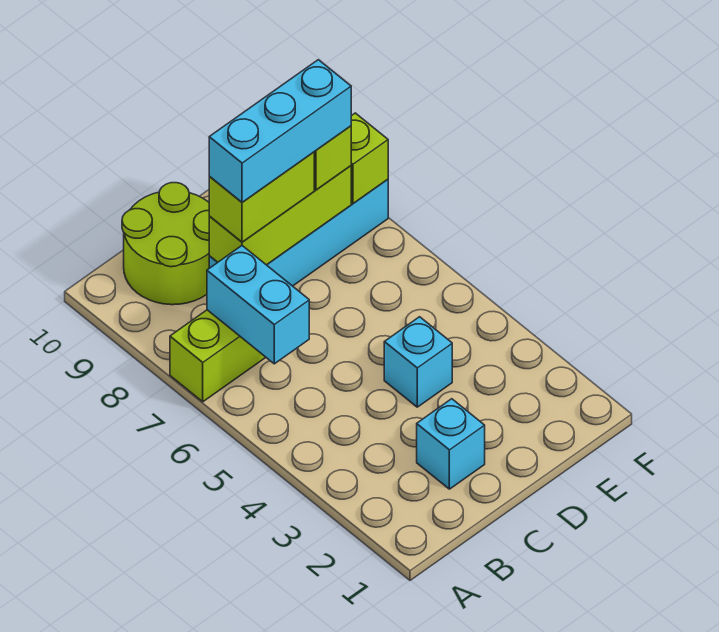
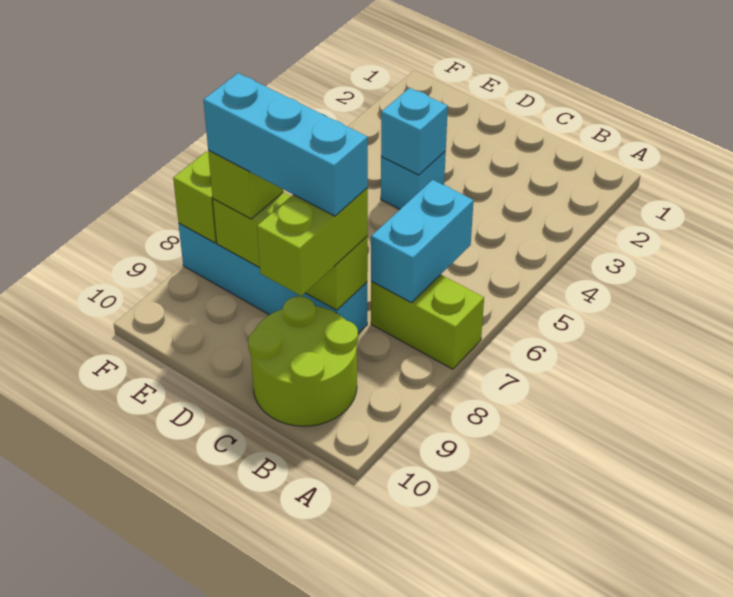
cyan 1x1 brick [417,399,485,489] -> cyan 1x1 brick moved to [381,88,448,175]
lime 1x2 brick [209,152,314,242] -> lime 1x2 brick turned to [257,188,368,296]

